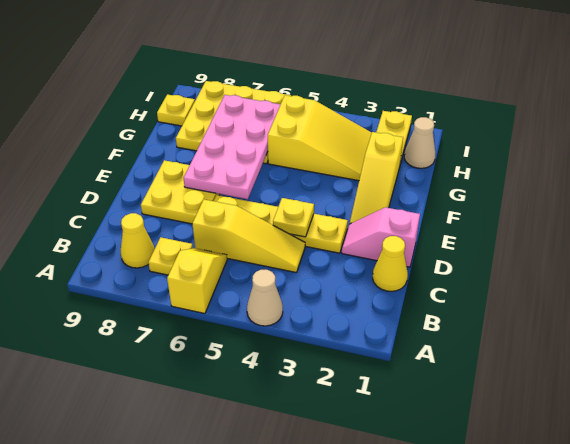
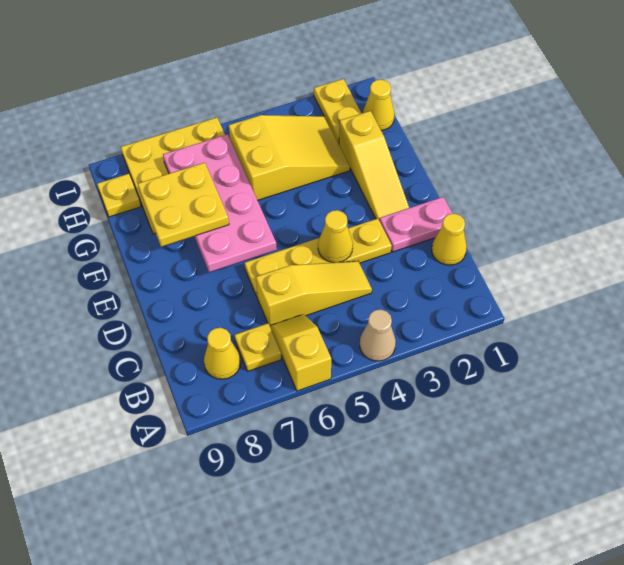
pink 1x2 slope [342,207,420,267] -> pink 1x2 plate [379,197,453,252]
yellow 1x1 plate [273,198,314,237] -> yellow 1x1 cone [318,210,353,263]
yellow 2x2 plate [141,160,220,224] -> yellow 2x2 plate moved to [138,163,229,247]
tan 1x1 cone [404,117,435,168] -> yellow 1x1 cone [363,80,395,130]

